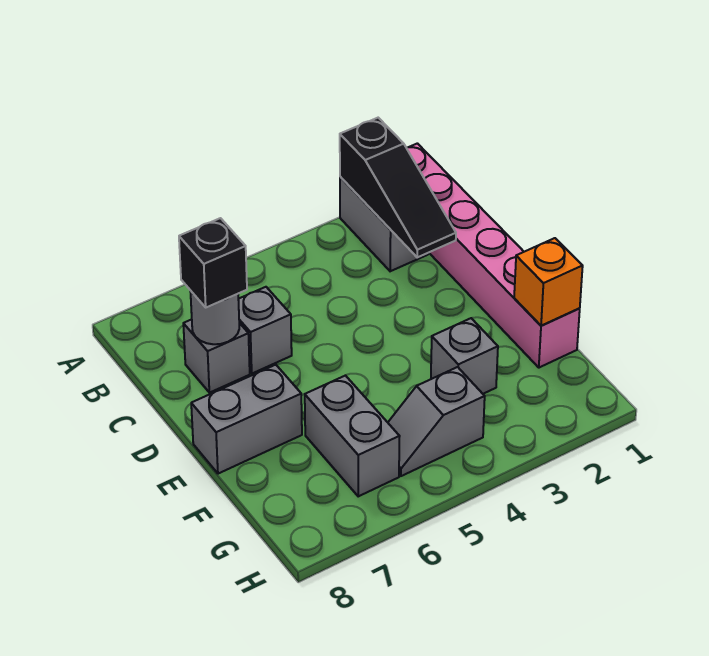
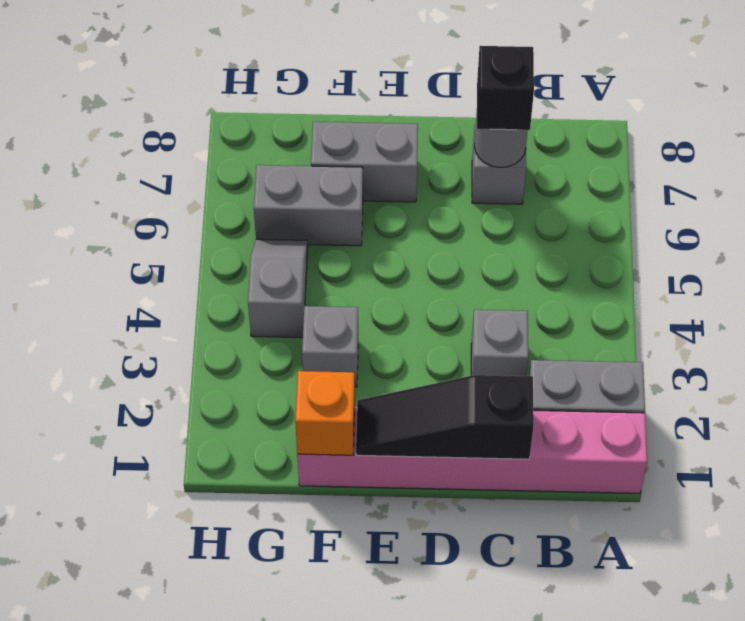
black 1x3 slope [340,118,456,257] -> black 1x3 slope moved to [356,375,534,459]
grey 1x1 brick [238,287,292,373] -> grey 1x1 brick moved to [471,310,528,376]
grey 1x2 brick [191,365,302,474] -> grey 1x2 brick turned to [311,122,418,202]

